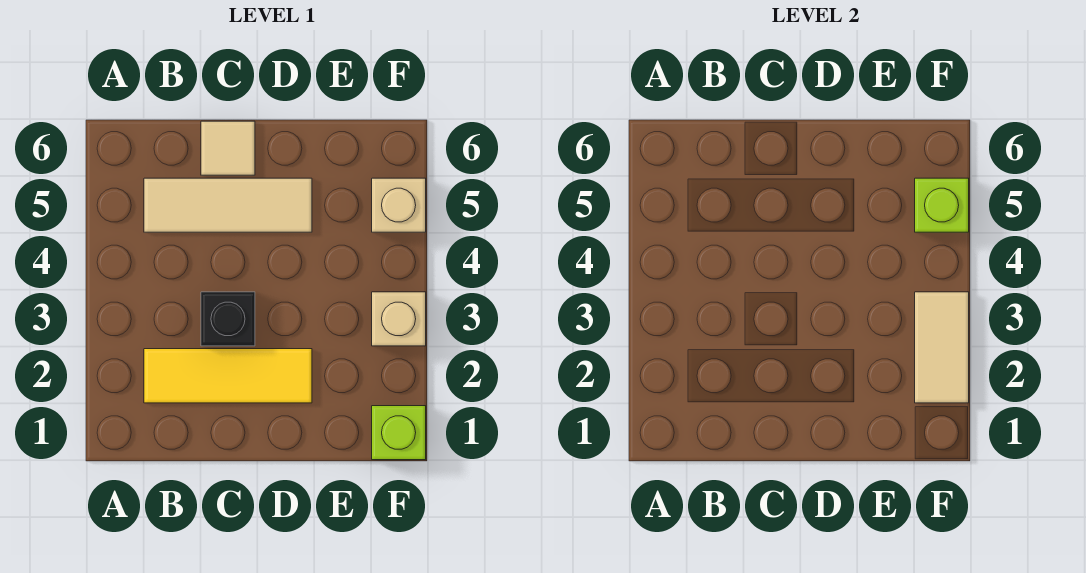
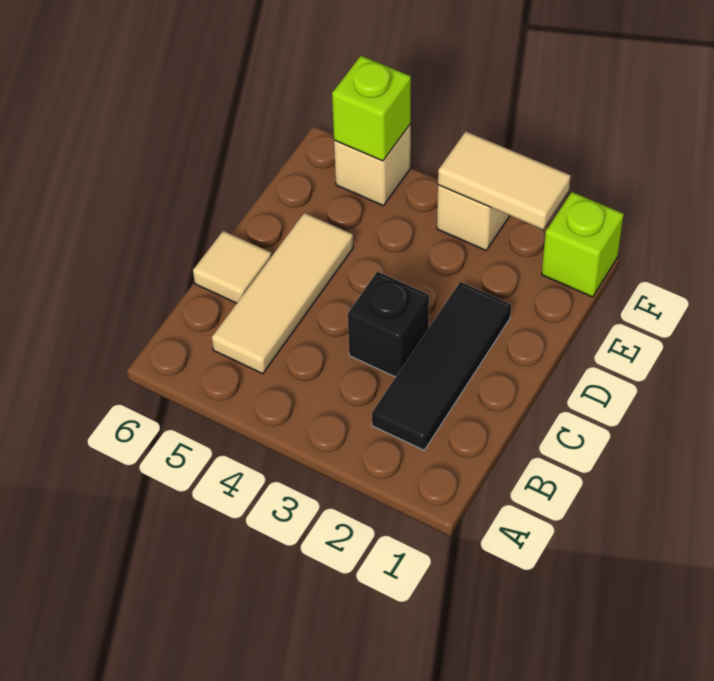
yellow 1x3 tile [144,349,312,403] -> black 1x3 tile [372,282,511,450]

